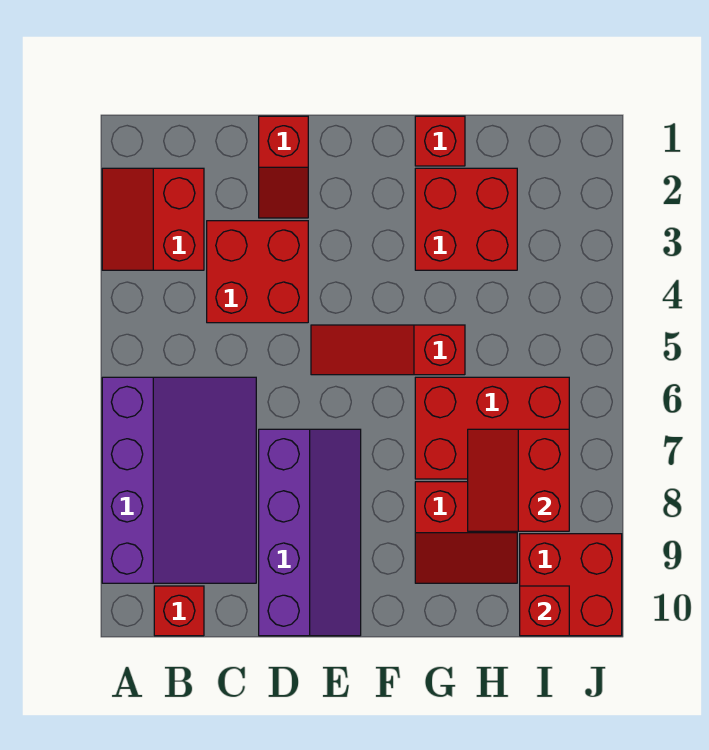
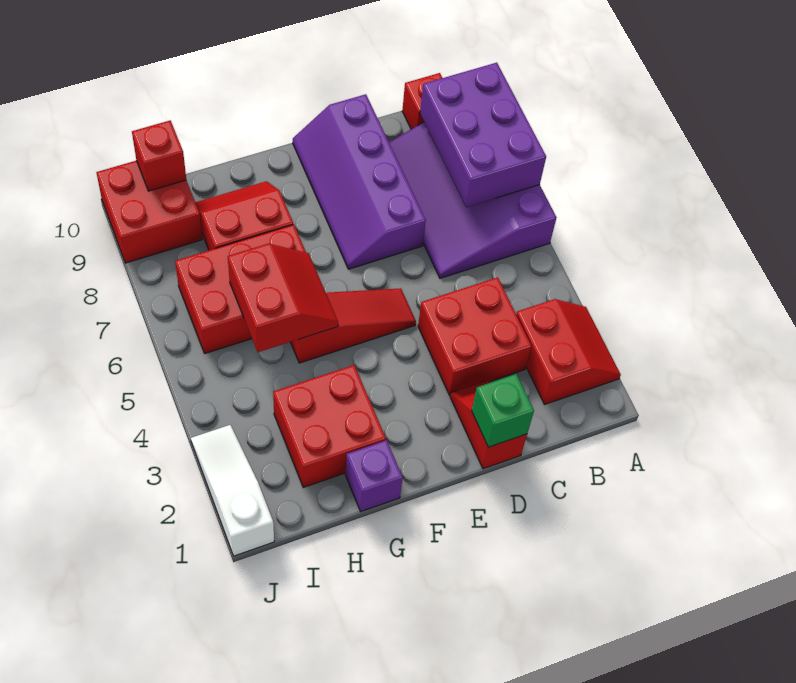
none -> purple 2x3 brick [420,63,546,207]
none -> green 1x1 brick [472,374,534,447]
red 1x1 brick [415,116,465,166] -> purple 1x1 brick [345,440,403,511]
red 2x2 slope [468,429,569,531] -> red 2x2 slope moved to [228,243,338,352]
none -> white 1x3 slope [191,425,274,556]

